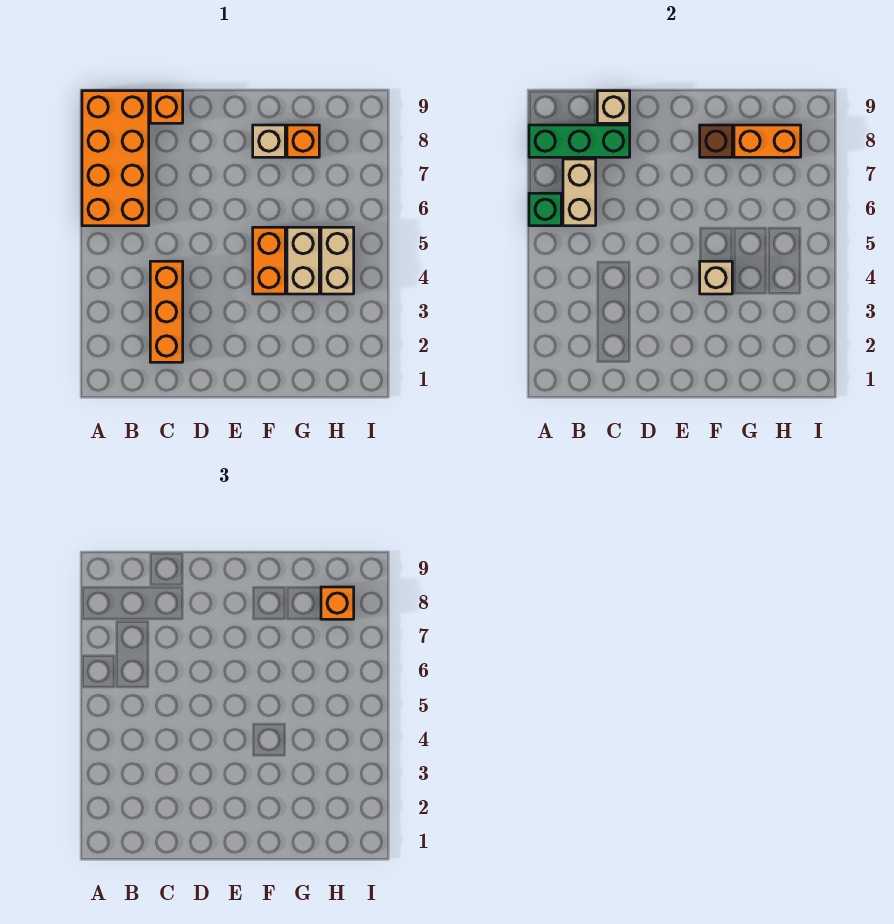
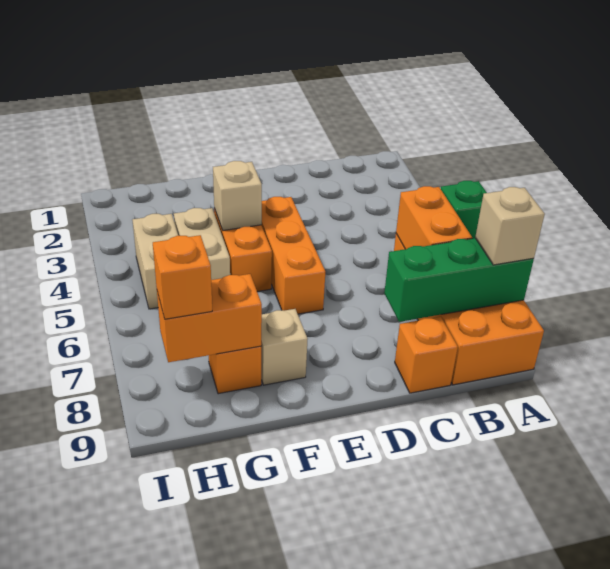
tan 1x2 brick [563,159,596,226] -> orange 1x2 brick [396,186,472,249]
orange 1x3 brick [150,261,183,362] -> orange 1x3 brick moved to [262,197,325,314]
tan 1x1 brick [597,91,630,123] -> tan 1x1 brick moved to [475,187,545,265]
brown 1x1 brick [700,125,732,157] -> none

